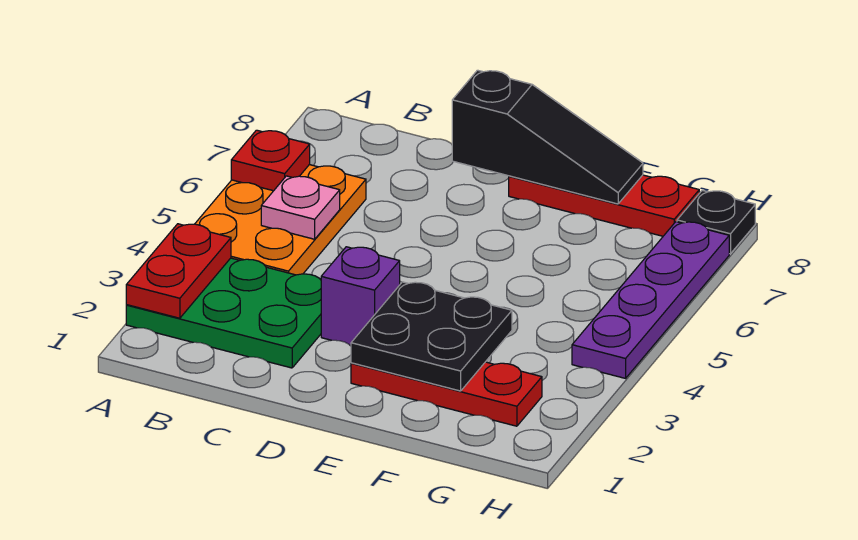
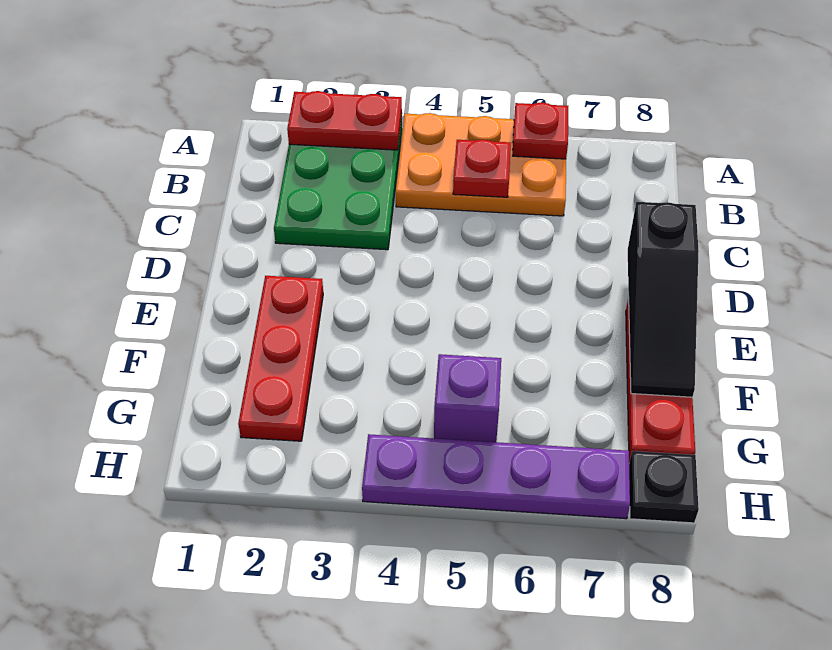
pink 1x1 plate [261,176,340,239] -> red 1x1 plate [453,139,511,197]
purple 1x1 brick [321,247,400,345] -> purple 1x1 brick moved to [434,354,501,442]
black 2x2 plate [351,282,512,391] -> none

